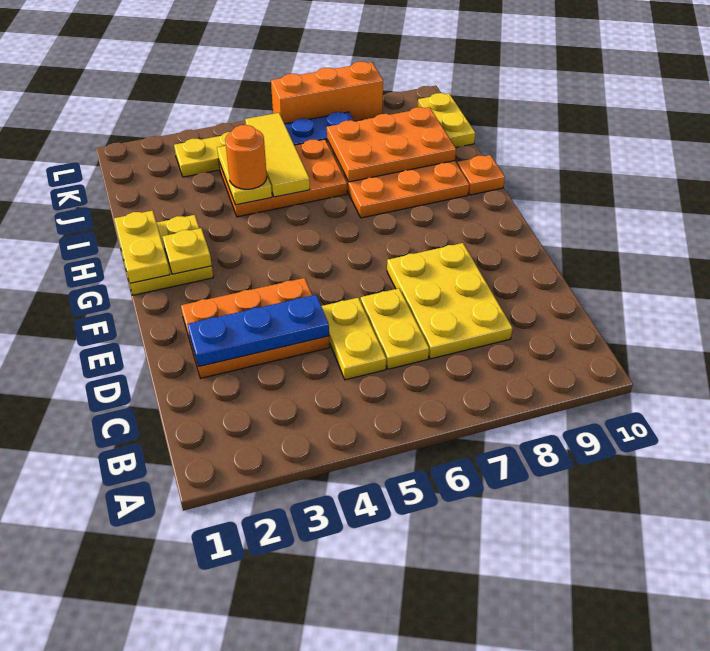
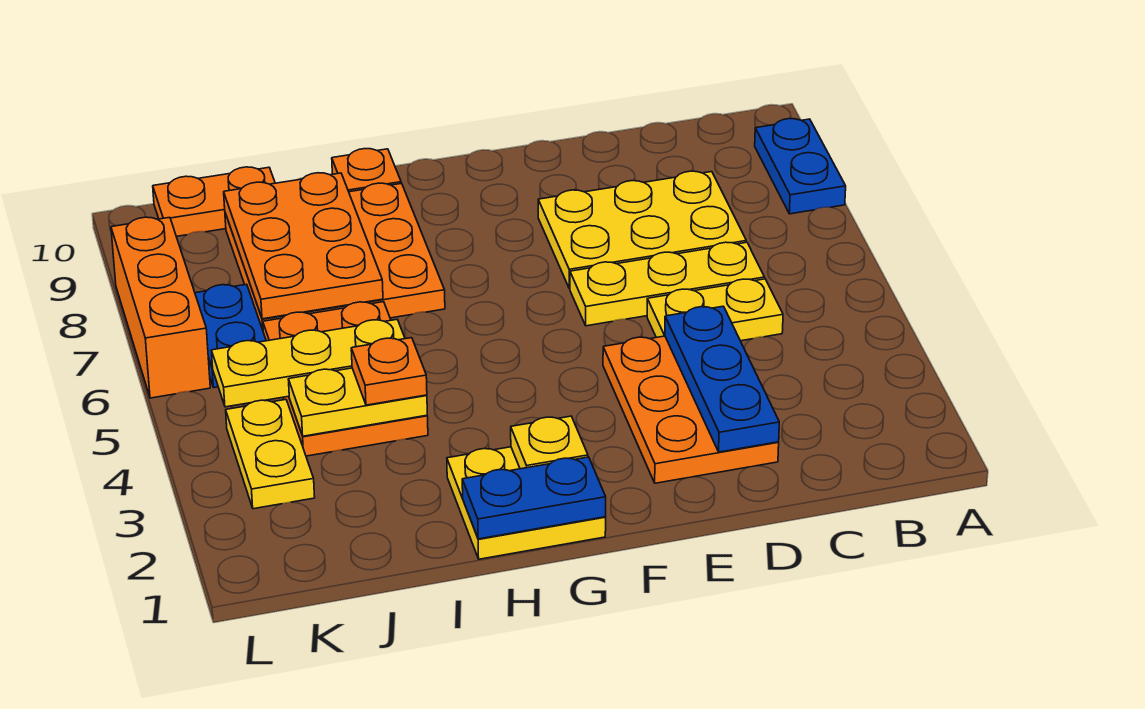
none -> blue 1x2 plate [755,119,846,214]
yellow 1x2 plate [361,288,429,369] -> yellow 1x3 plate [570,242,765,326]
yellow 1x2 plate [114,211,170,283] -> blue 1x2 plate [462,457,606,539]
orange 1x1 round brick [225,125,267,189] -> orange 1x1 plate [351,338,427,405]
yellow 1x3 tile [245,113,310,197] -> yellow 1x3 plate [211,320,405,407]
yellow 1x2 plate [418,93,475,148] -> orange 1x2 plate [153,167,275,236]

